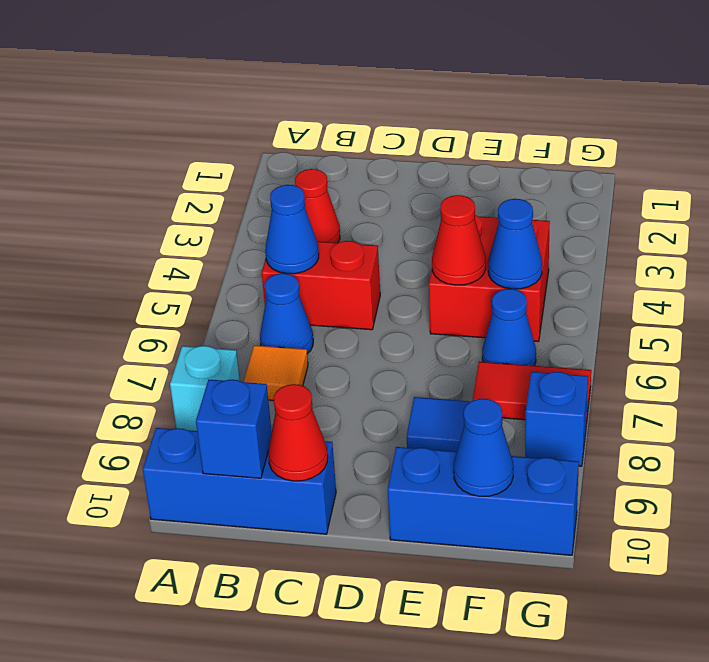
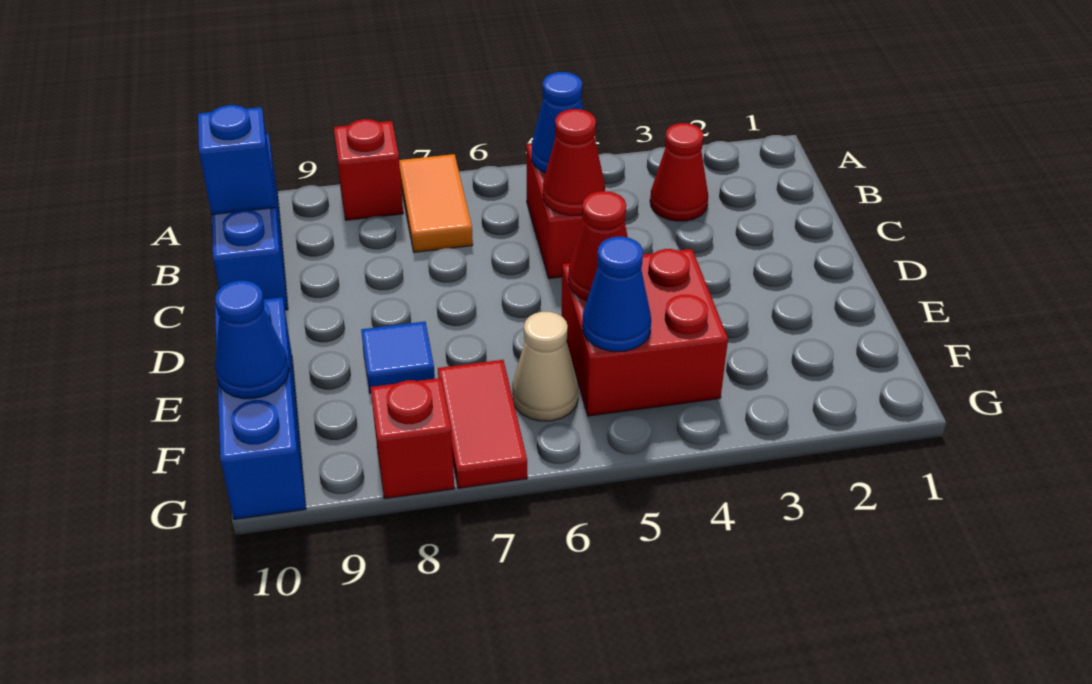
cyan 1x1 brick [170,346,240,431] -> red 1x1 brick [334,119,403,220]
blue 1x1 cone [260,273,313,354] -> none
orange 1x1 tile [244,345,308,400] -> orange 1x2 tile [399,154,473,252]
red 1x1 cone [268,384,328,481] -> red 1x1 cone moved to [543,109,605,215]
blue 1x1 cone [482,289,536,366] -> tan 1x1 cone [512,312,578,421]
blue 1x1 brick [525,372,588,466] -> red 1x1 brick [371,378,455,498]

